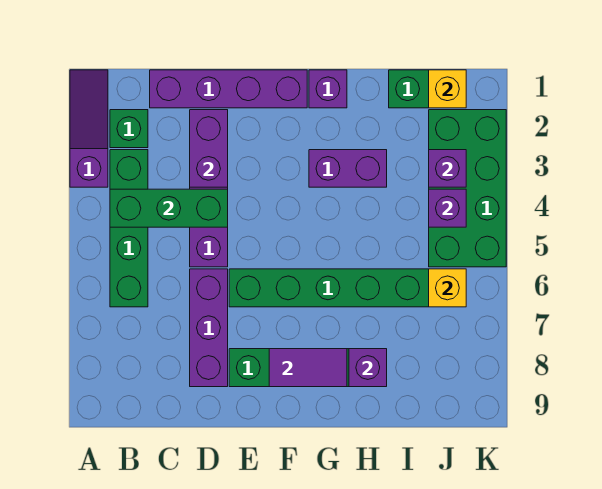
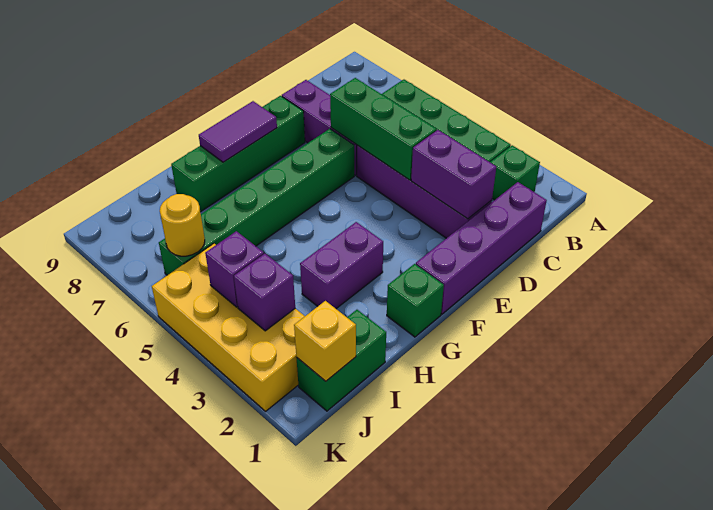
purple 1x3 slope [70,70,108,187] -> none
green 1x3 brick [110,189,228,227] -> green 1x3 brick turned to [330,78,437,180]
purple 1x1 brick [309,70,347,108] -> green 1x1 brick [387,264,444,337]
purple 1x1 brick [349,349,387,387] -> none
green 2x4 brick [429,110,506,267] -> yellow 2x4 brick [152,244,305,411]
yellow 1x1 brick [429,269,466,307] -> yellow 1x1 round brick [160,194,205,256]

